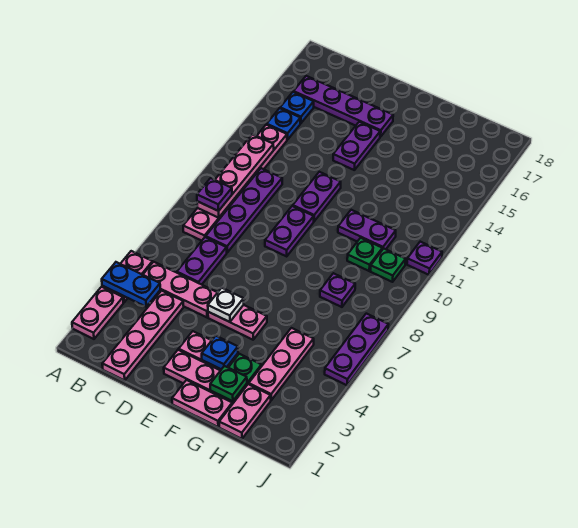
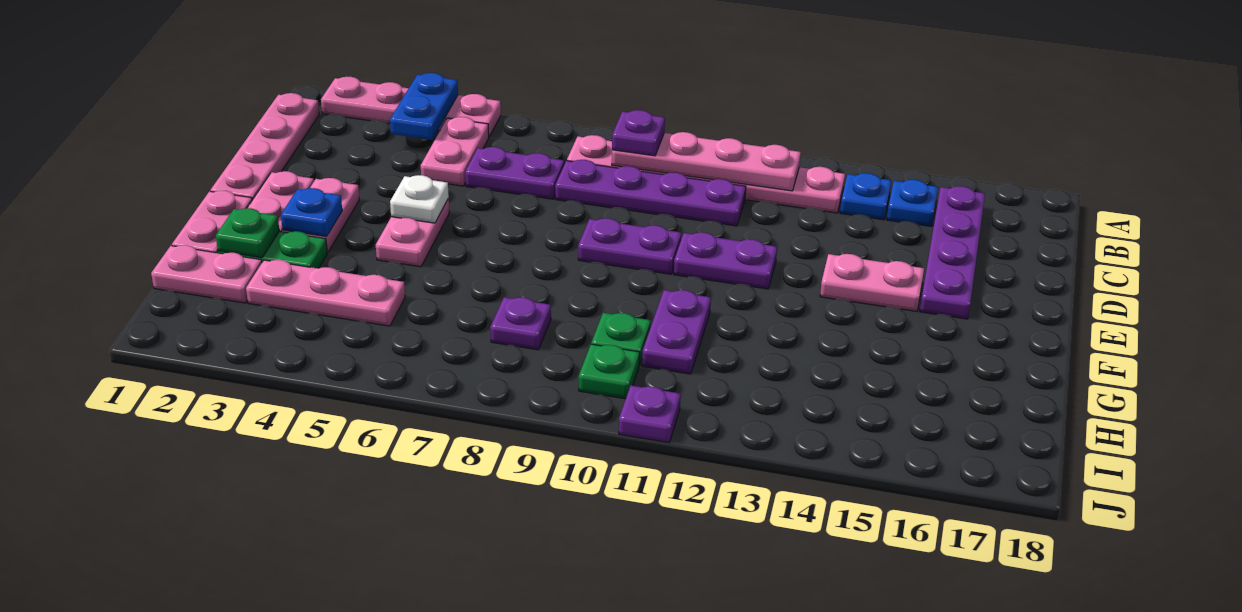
pink 1x3 plate [143,262,218,317] -> pink 1x2 plate [421,117,489,186]
pink 1x4 plate [102,291,184,380] -> pink 1x4 plate turned to [210,93,319,200]
purple 1x2 plate [333,122,380,170] -> pink 1x2 plate [820,254,924,311]
purple 1x3 plate [325,314,389,385] -> none

